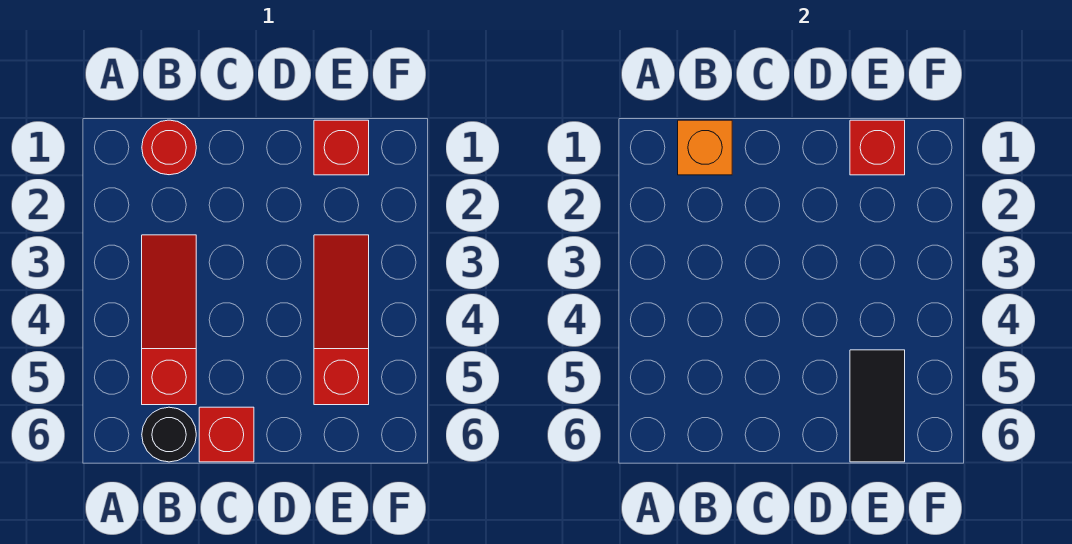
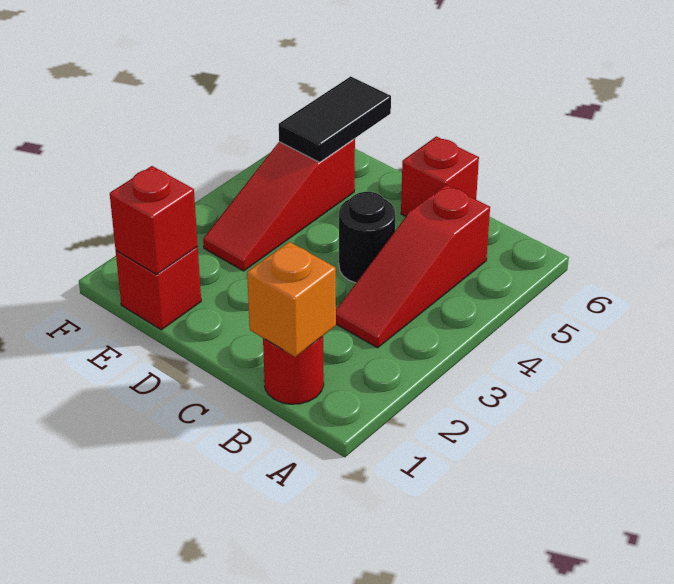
black 1x1 round brick [142,407,196,462] -> black 1x1 round brick moved to [339,192,395,283]

